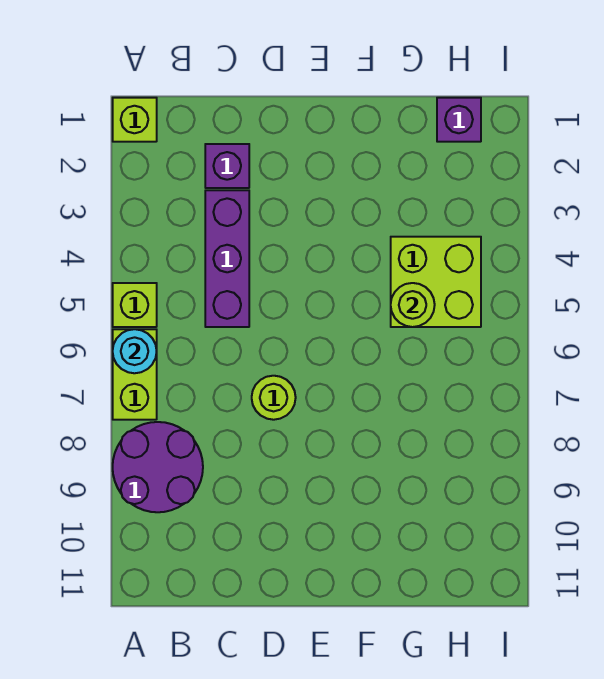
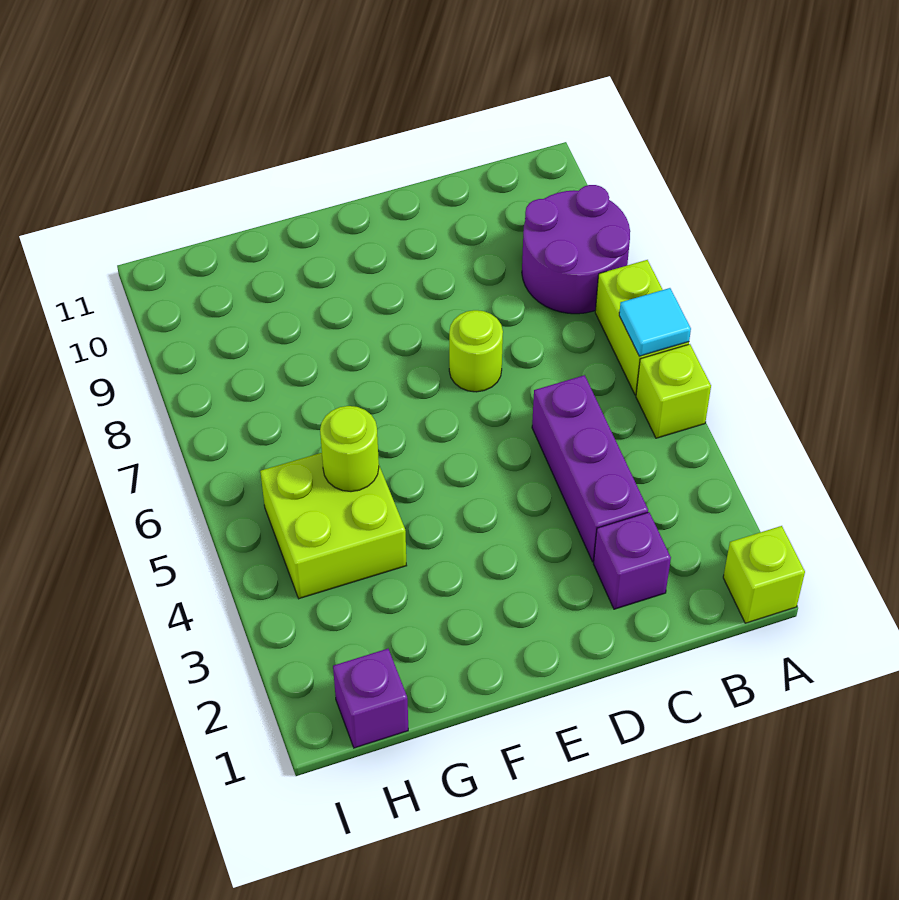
cyan 1x1 round brick [113,329,157,373] -> cyan 1x1 tile [619,288,691,356]

